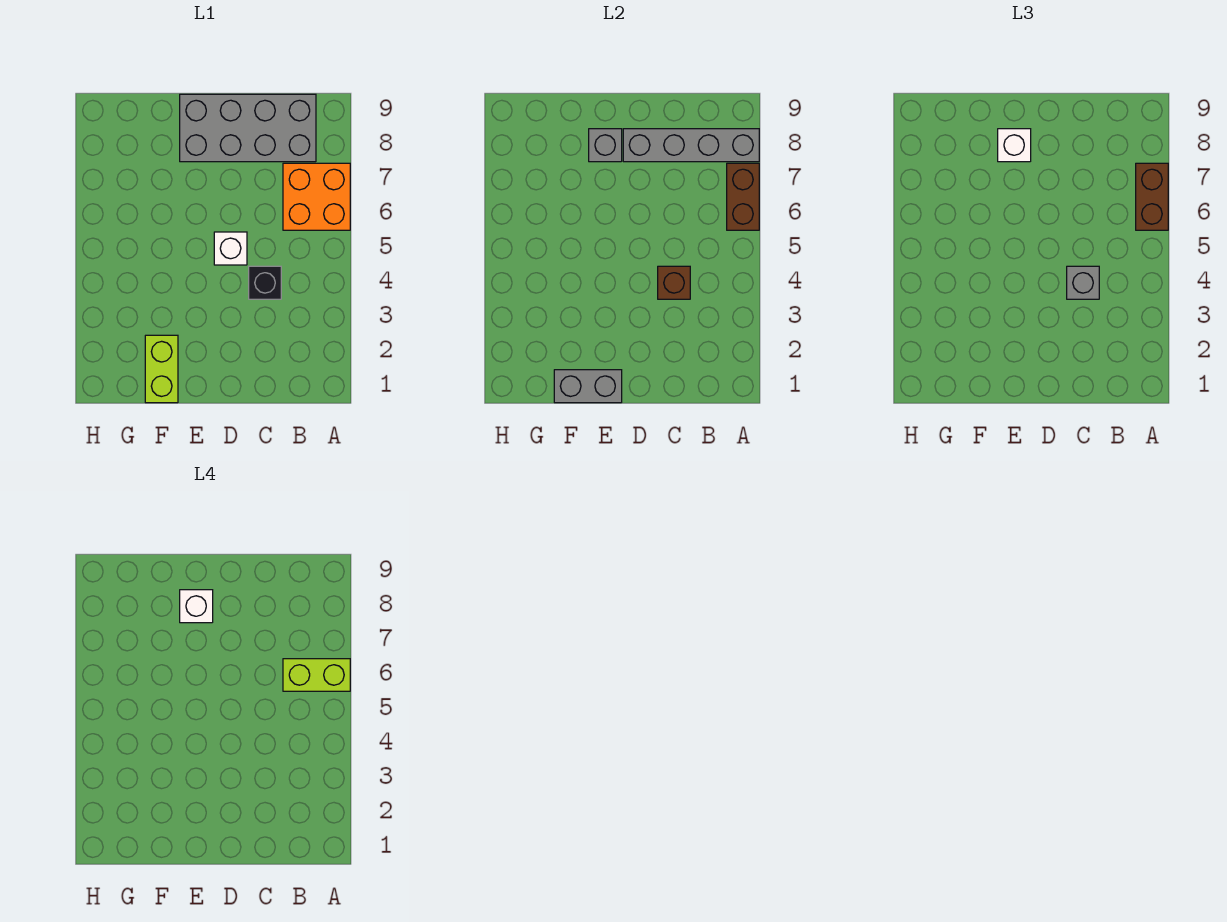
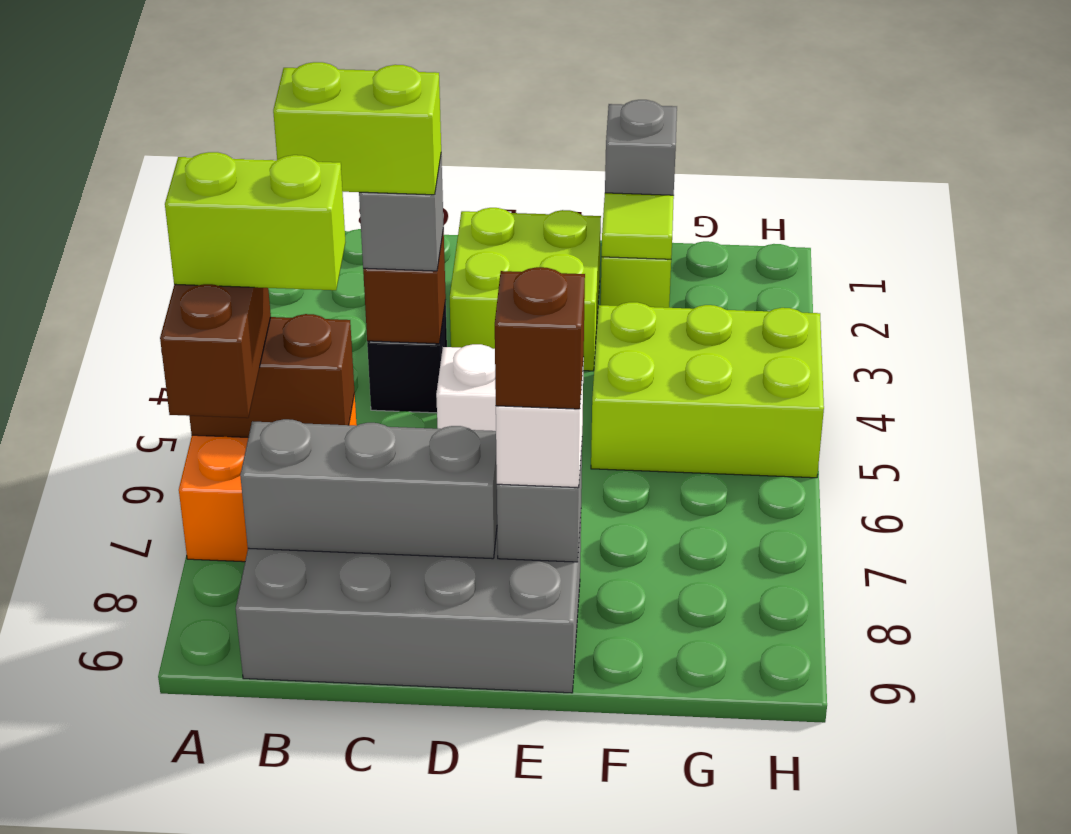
brown 1x2 brick [727,163,759,230] -> brown 1x2 brick turned to [189,314,355,437]
grey 1x4 brick [623,129,759,162] -> grey 1x3 brick [240,419,497,559]
none -> lime 1x2 brick [273,62,441,195]
none -> lime 2x2 brick [450,208,601,371]
grey 1x2 brick [554,370,622,403] -> grey 1x1 brick [605,100,677,195]
white 1x1 brick [180,590,213,623] -> brown 1x1 brick [495,267,585,409]
none -> lime 1x1 tile [602,193,674,259]
none -> lime 2x3 brick [591,302,824,478]

